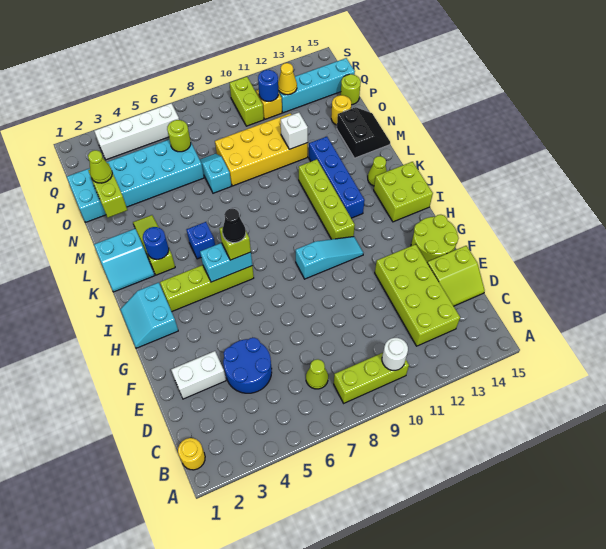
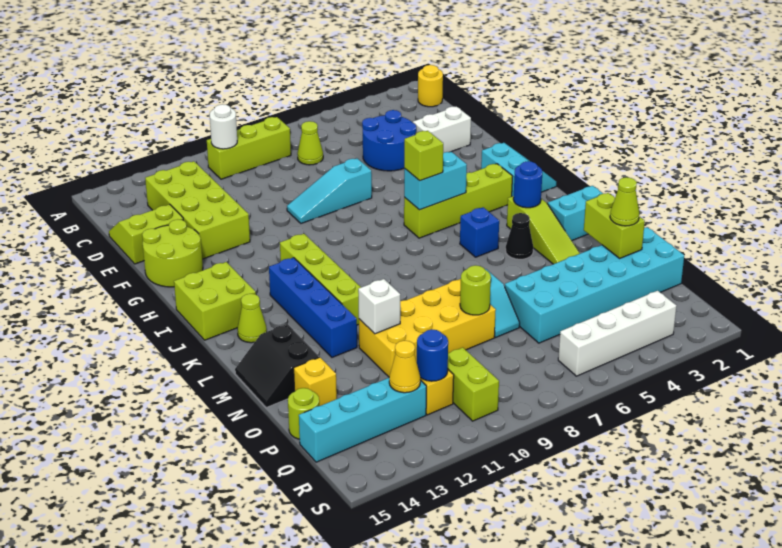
cyan 1x3 slope [296,237,363,279] -> cyan 1x3 slope moved to [287,158,372,223]
black 1x1 cone [222,209,246,243] -> black 1x1 cone moved to [506,213,533,259]
yellow 1x1 round brick [331,95,351,125] -> yellow 1x1 brick [294,357,337,406]
lime 1x1 round brick [167,120,191,152] -> lime 1x1 round brick moved to [460,265,491,315]

